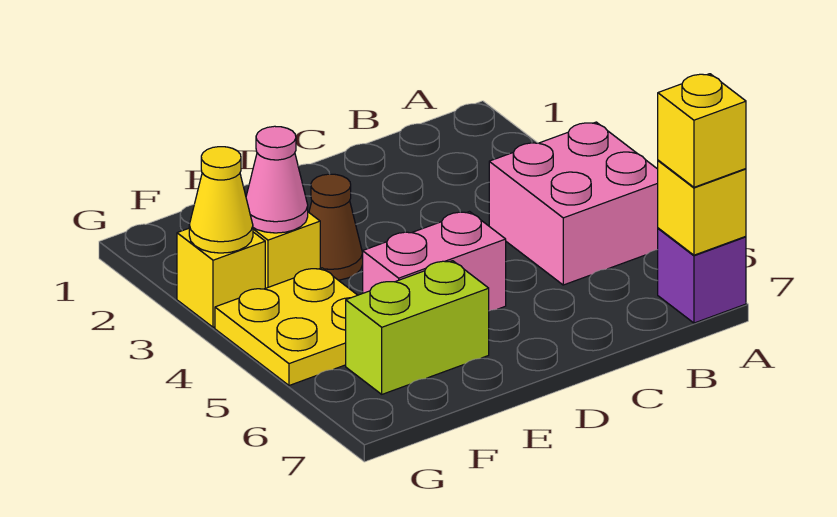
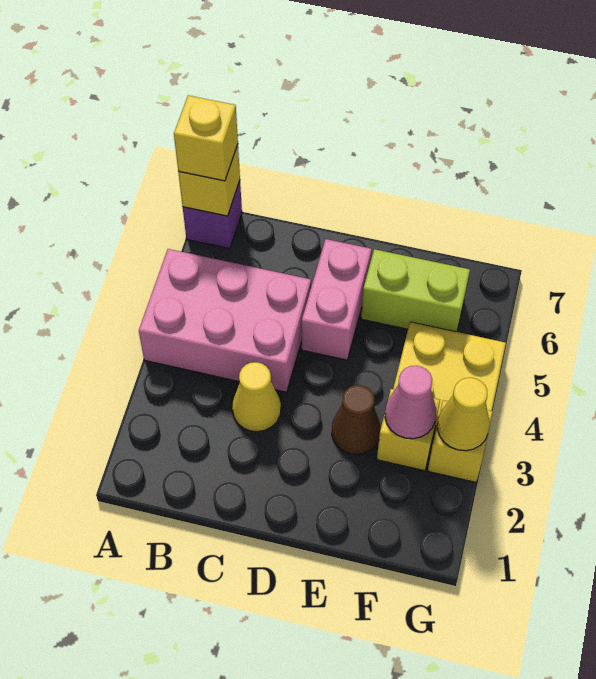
pink 2x2 brick [489,122,658,285] -> pink 2x3 brick [139,249,311,392]
none -> yellow 1x1 cone [232,362,281,432]
pink 1x2 brick [363,212,506,311] -> pink 1x2 brick turned to [302,239,372,360]

